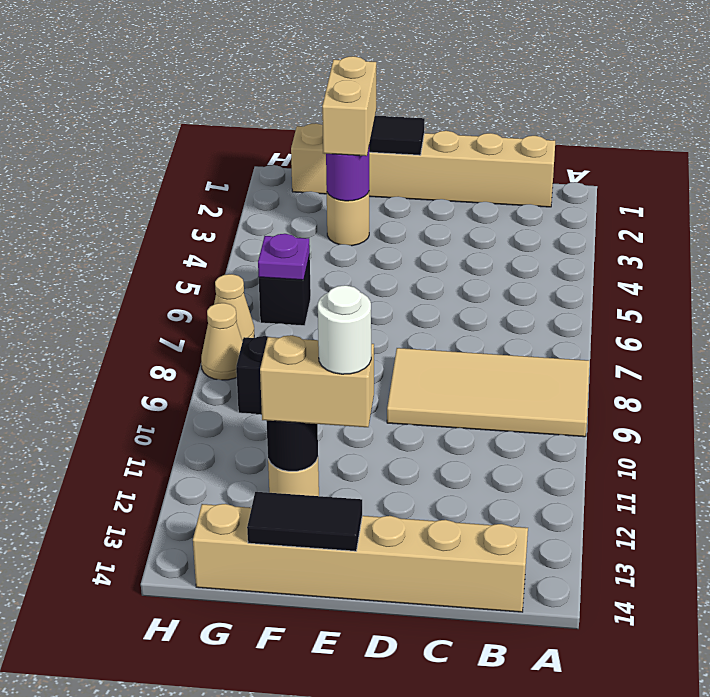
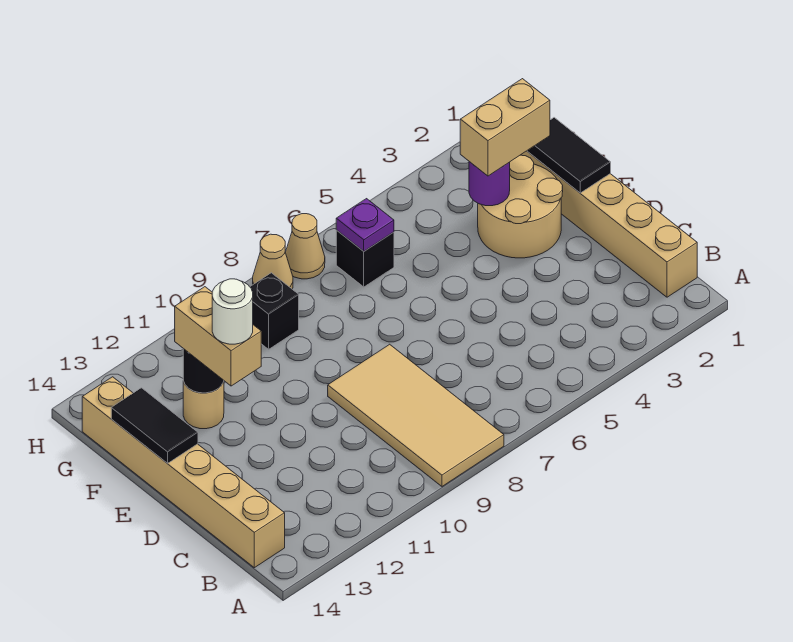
tan 1x1 round brick [327,192,369,246] -> tan 2x2 round brick [478,155,563,258]

